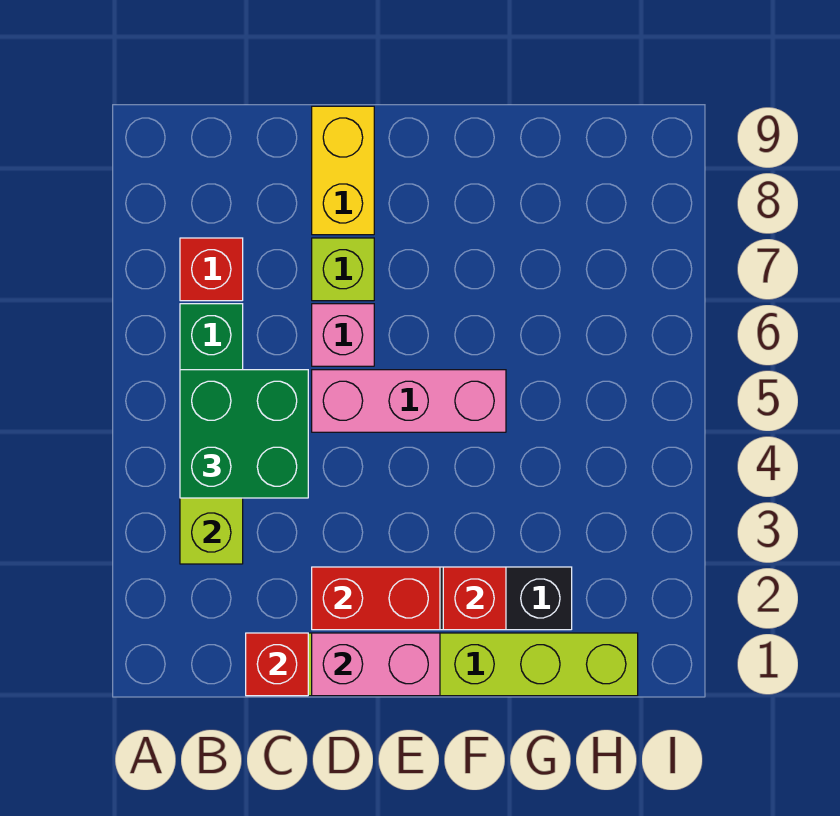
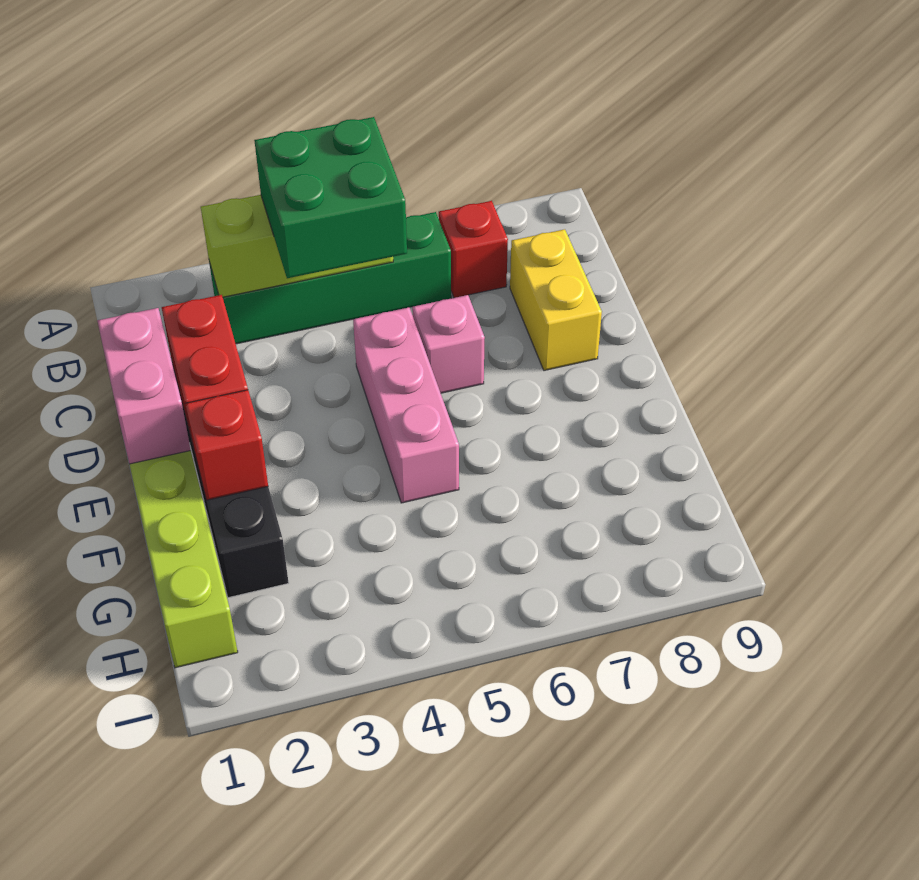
red 1x1 brick [246,633,308,696] -> none
lime 1x1 brick [312,238,374,301] -> none
yellow 1x2 brick [312,106,374,235] -> yellow 1x2 brick turned to [510,229,602,371]

